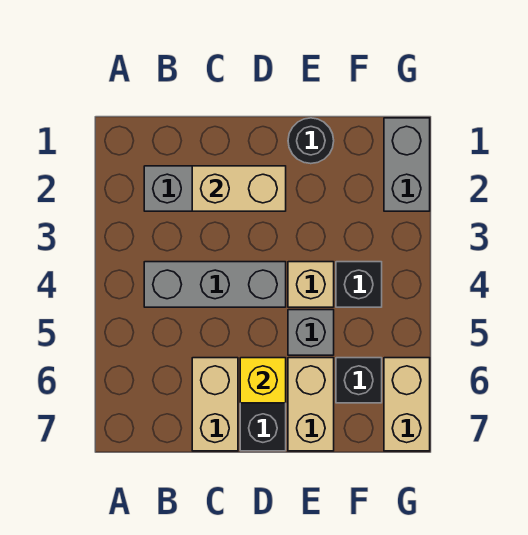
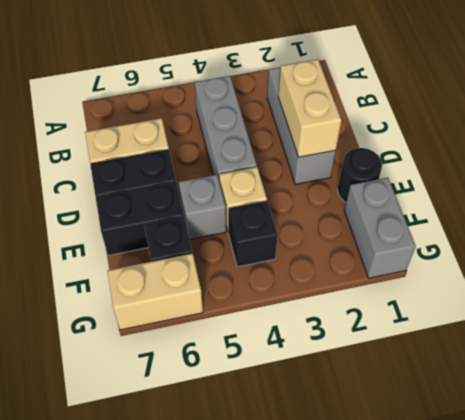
yellow 1x1 brick [240,358,286,403] -> none
tan 1x2 brick [288,358,334,451] -> black 1x2 brick [96,182,184,255]
grey 1x2 brick [384,118,430,211] -> grey 1x2 brick turned to [344,178,416,278]

